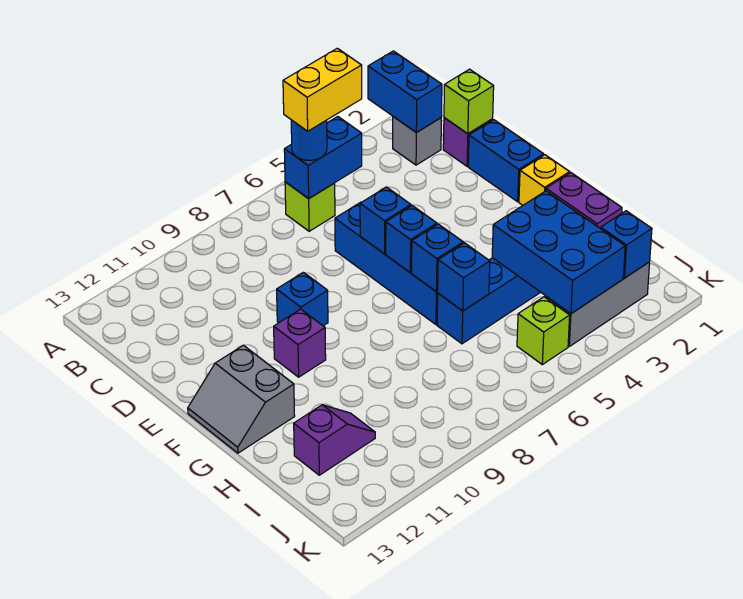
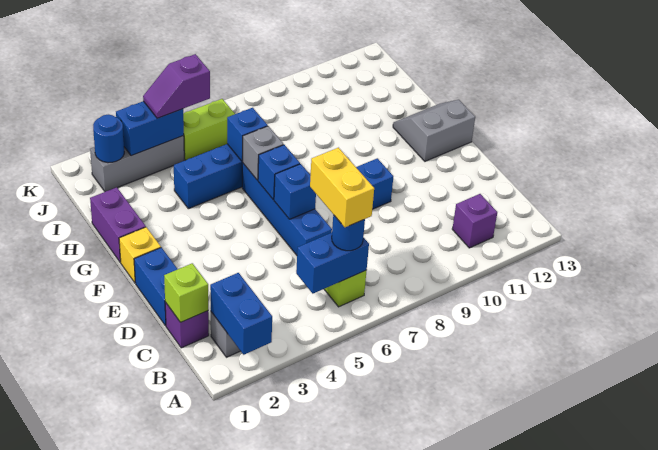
yellow 1x2 brick [283,48,362,131] -> yellow 1x2 brick turned to [310,148,374,227]
purple 1x1 brick [274,309,326,377] -> purple 1x1 brick moved to [452,194,497,248]
grey 2x2 slope [188,345,295,453] -> grey 2x2 slope turned to [393,100,475,161]
blue 1x1 brick [412,224,463,292] -> grey 1x1 brick [243,126,284,180]
blue 2x3 brick [492,191,625,314] -> blue 1x2 brick [116,101,184,156]
purple 1x2 slope [294,405,375,475] -> purple 1x2 slope moved to [143,54,210,118]
blue 1x1 brick [601,211,652,278] -> blue 1x1 round brick [93,115,124,163]
lime 1x1 brick [517,297,570,365] -> lime 1x2 brick [183,99,235,160]

